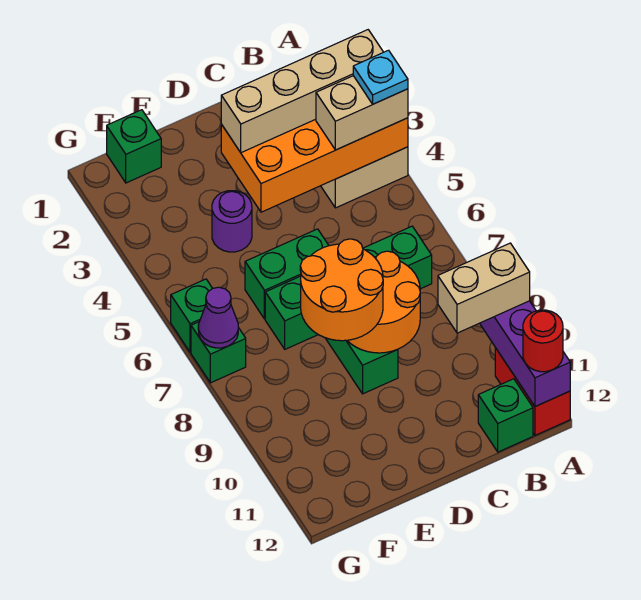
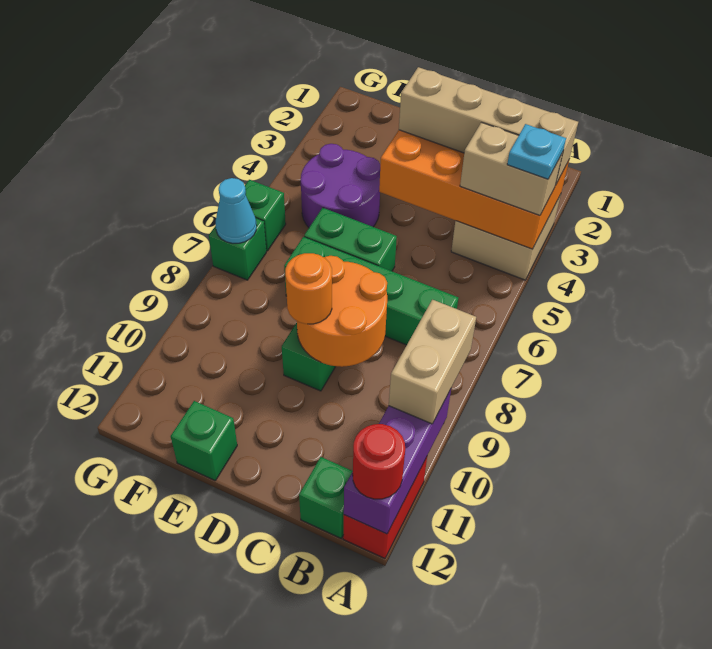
tan 1x2 brick [438,243,530,333] -> tan 1x2 brick turned to [389,300,476,424]
orange 2x2 round brick [300,239,383,341] -> orange 1x1 round brick [285,253,332,324]
purple 1x1 round brick [212,191,252,252] -> purple 2x2 round brick [301,144,380,227]
green 1x1 brick [107,110,161,183] -> green 1x1 brick moved to [171,401,237,480]
purple 1x1 cone [198,287,238,348] -> cyan 1x1 cone [215,178,257,243]

